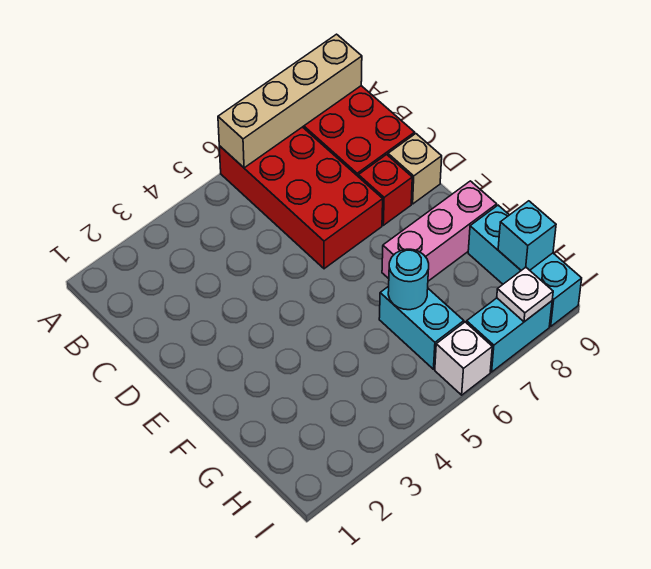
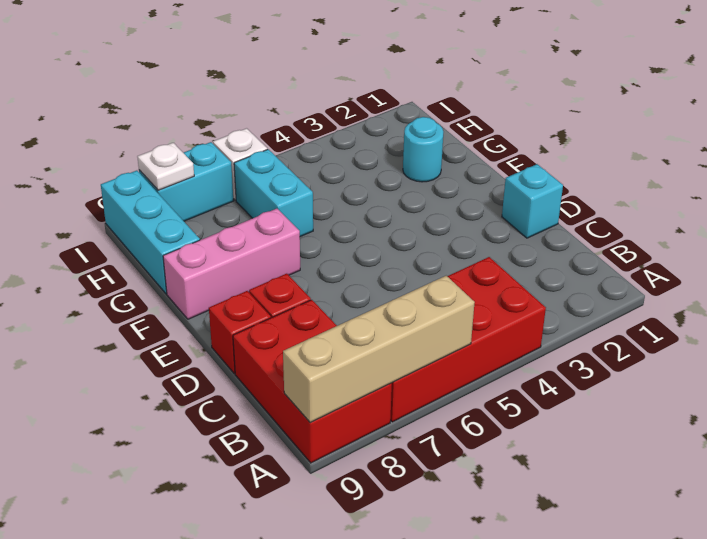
red 2x4 brick [219,127,383,269] -> red 2x4 brick turned to [390,257,546,422]
tan 1x1 brick [388,134,442,204] -> red 1x1 brick [209,291,271,373]
cyan 1x1 round brick [388,249,429,310] -> cyan 1x1 round brick moved to [403,117,443,182]
cyan 1x1 brick [498,201,556,270] -> cyan 1x1 brick moved to [502,164,563,238]

